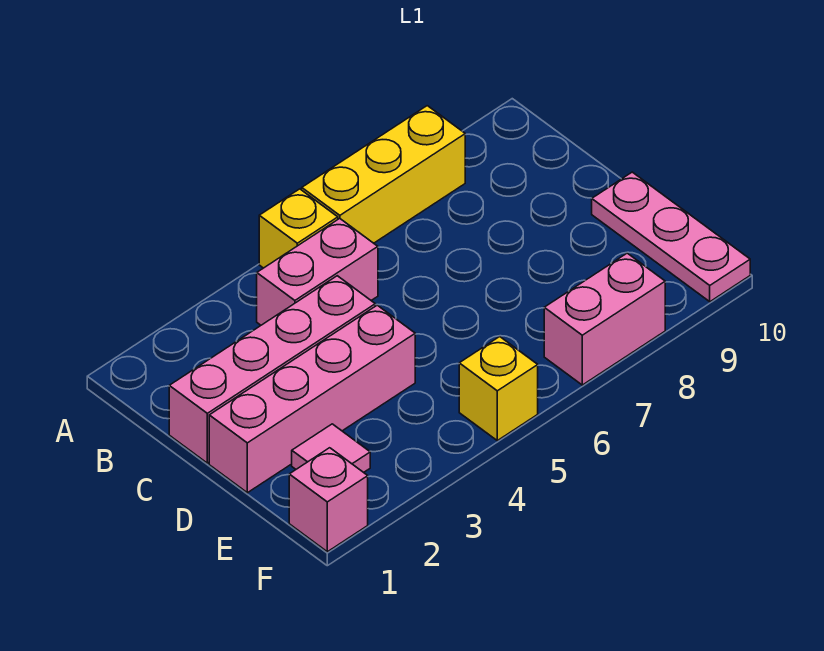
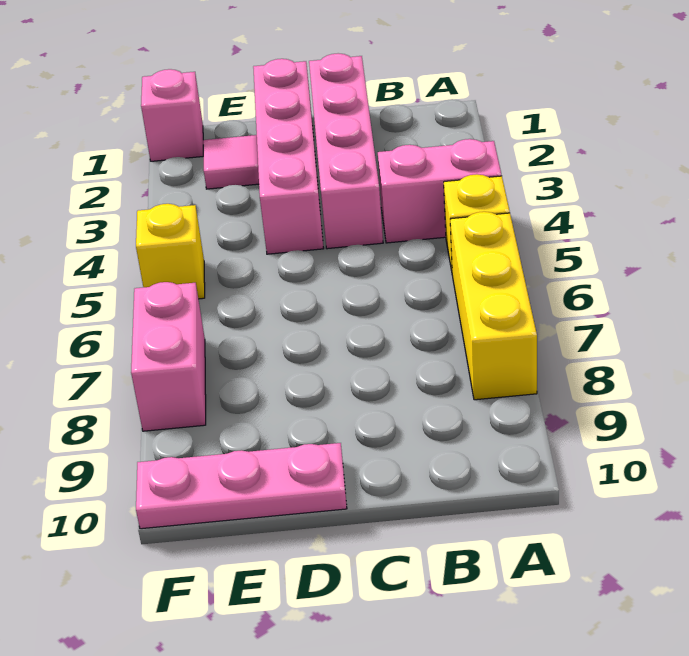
pink 1x2 brick [257,219,378,325] -> pink 1x2 brick turned to [378,139,501,243]

